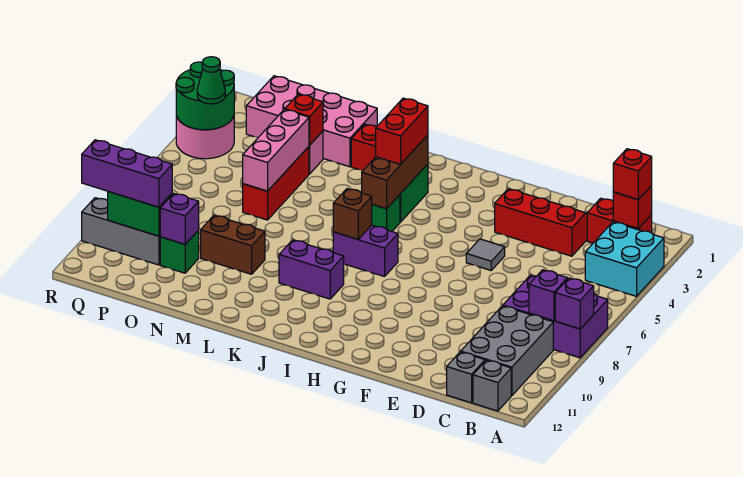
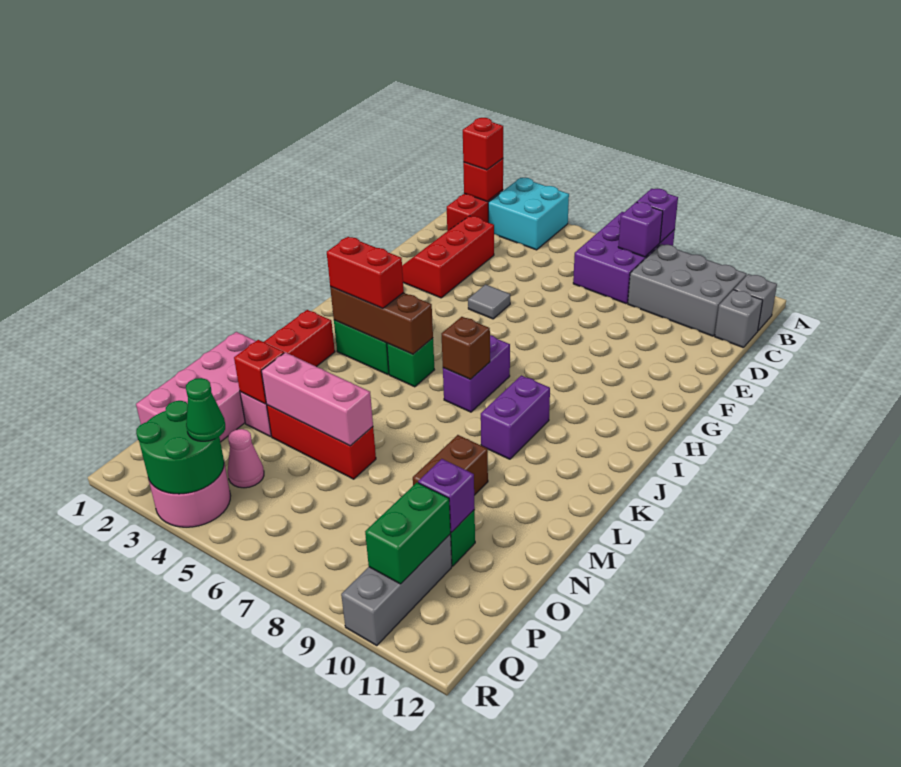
none -> pink 1x1 cone [228,429,264,488]
purple 1x3 brick [82,140,172,207] -> none

